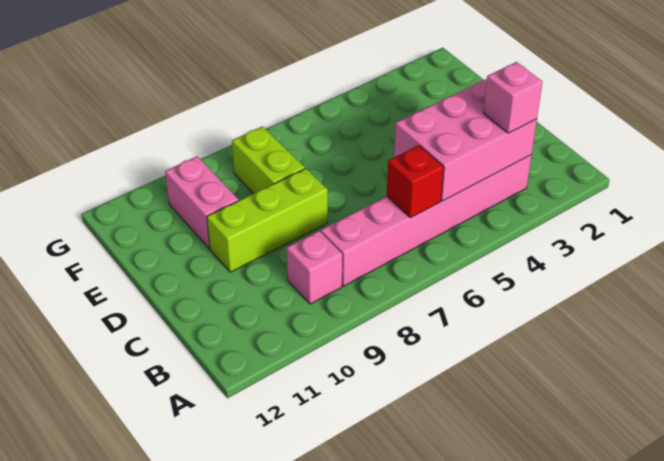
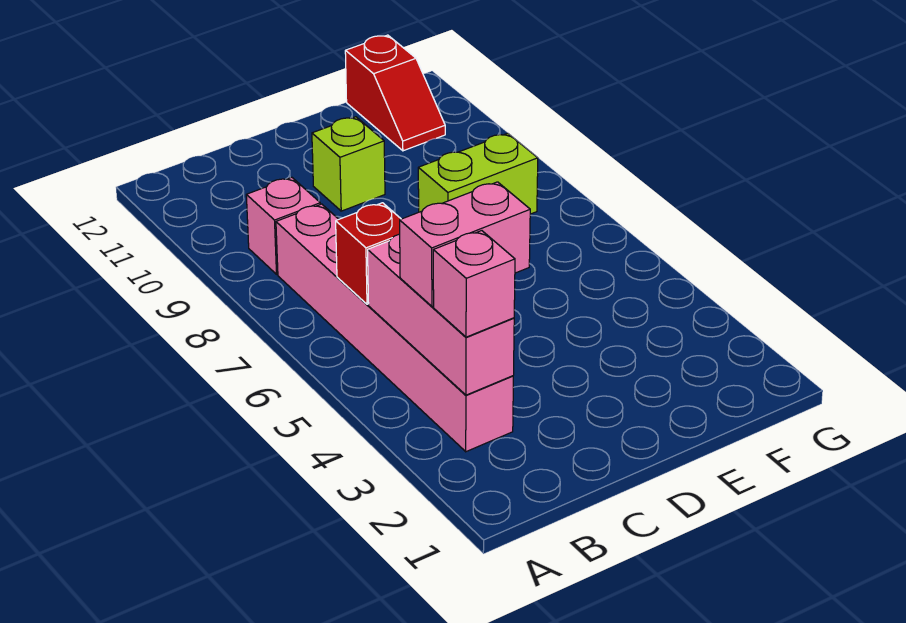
pink 2x3 brick [394,79,537,201] -> pink 1x3 brick [368,234,514,395]
lime 1x3 brick [207,169,328,272] -> lime 1x1 brick [312,117,385,211]
pink 1x2 brick [165,156,239,248] -> pink 1x2 brick moved to [400,182,530,306]
none -> red 1x2 slope [345,35,445,151]

